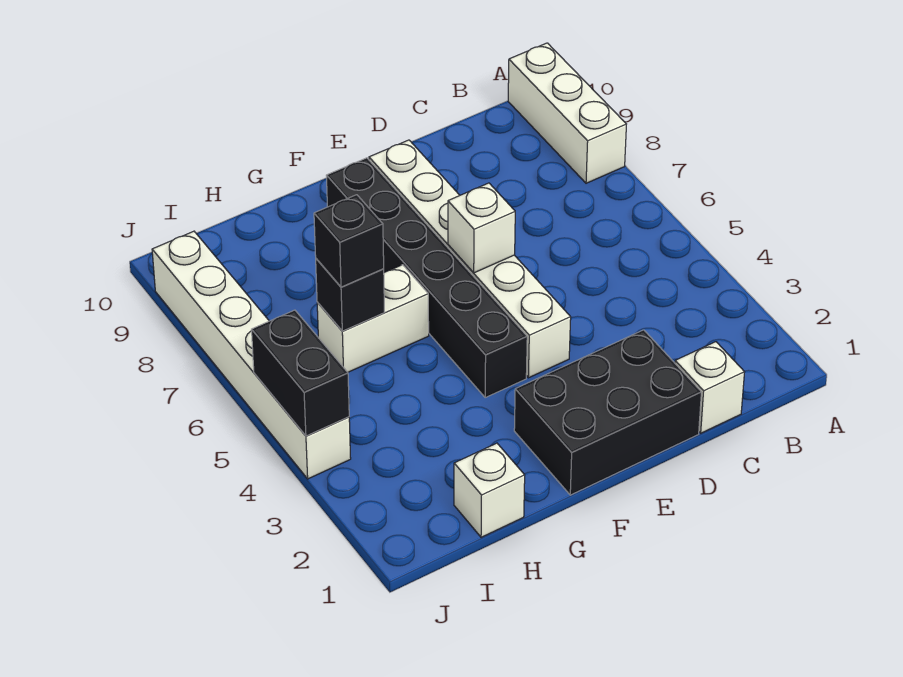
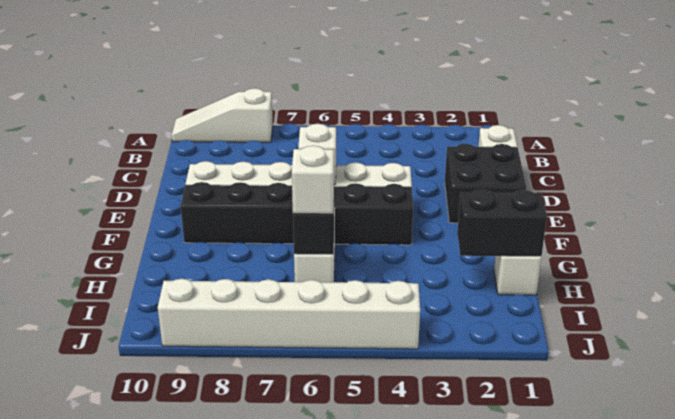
white 1x3 brick [508,43,626,183] -> white 1x3 slope [172,88,273,142]
black 2x3 brick [514,330,701,495] -> black 2x2 brick [445,144,526,223]
black 1x1 brick [314,195,384,287] -> white 1x1 brick [292,146,334,214]
black 1x2 brick [252,310,349,436] -> black 1x2 brick moved to [457,190,547,257]

